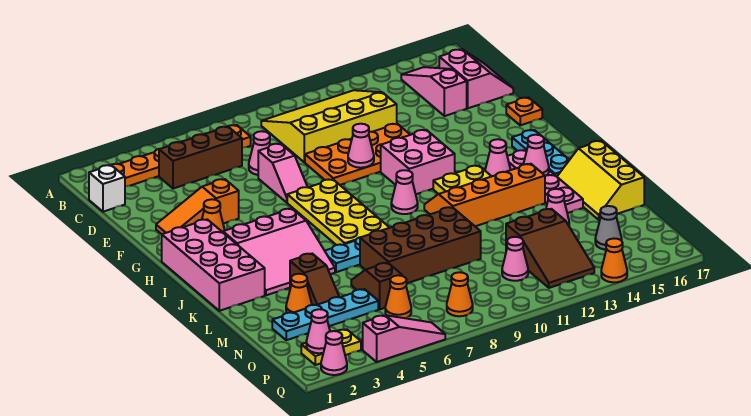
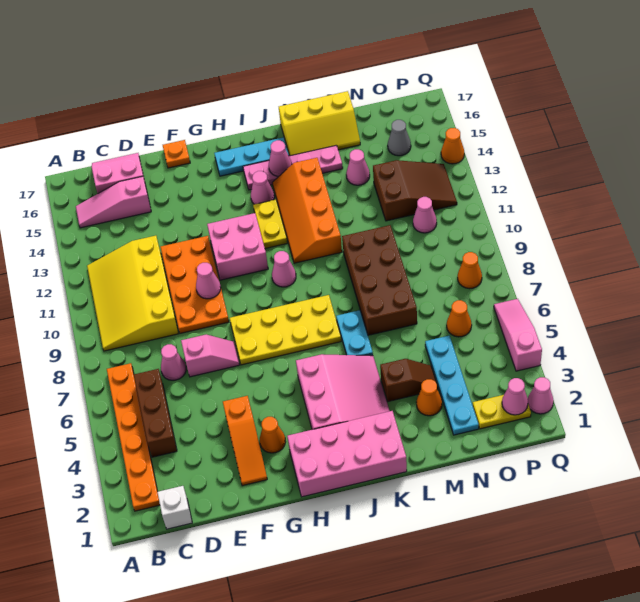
brown 1x2 slope [351,263,402,309] -> none
yellow 1x2 plate [301,329,361,365] -> yellow 1x2 plate turned to [473,395,531,429]

